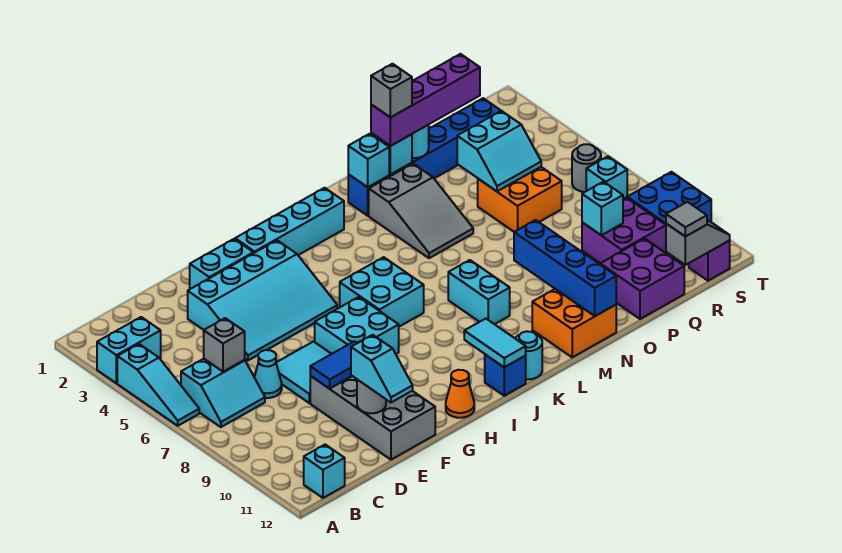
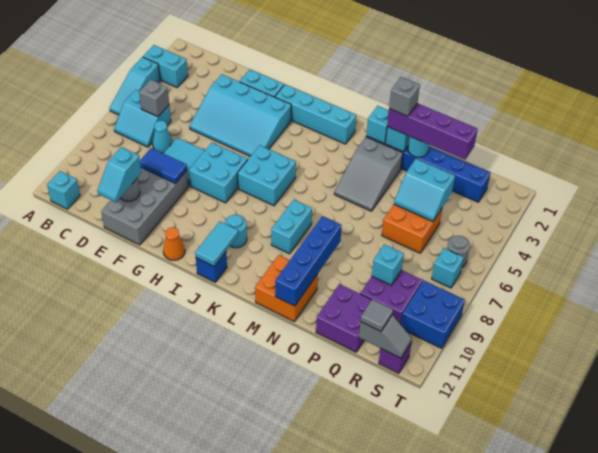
cyan 1x1 round brick [515,331,542,379] -> cyan 1x1 round brick moved to [225,215,247,248]

